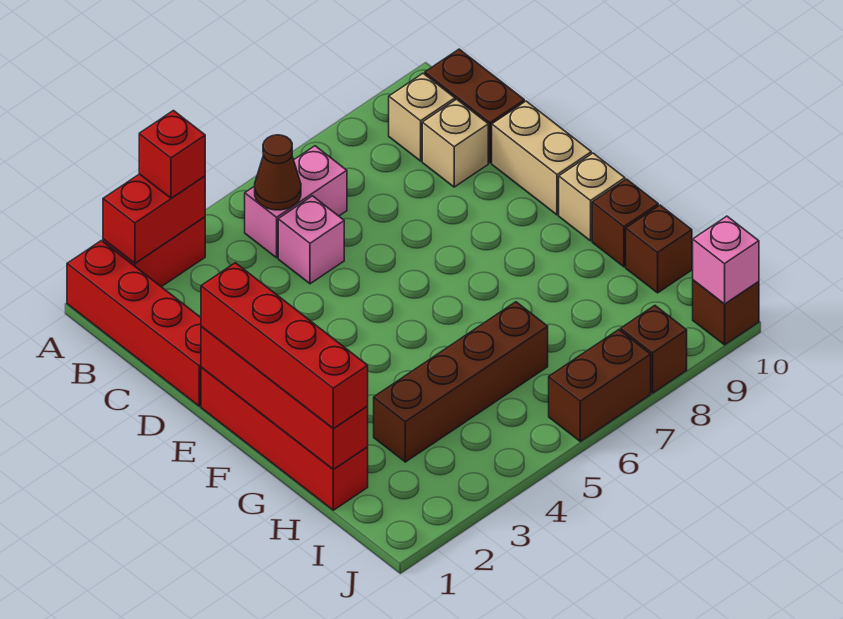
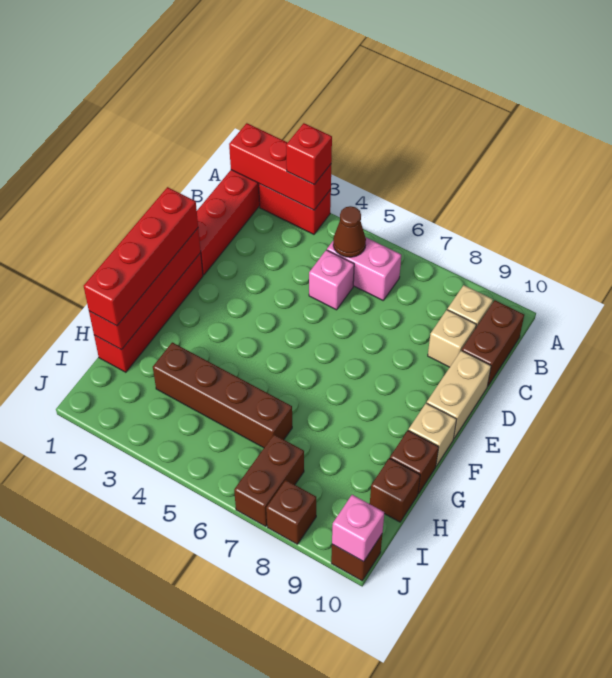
red 1x2 brick [103,174,205,263] -> red 1x3 brick [229,123,331,210]
brown 1x2 brick [549,330,651,441] -> brown 1x2 brick turned to [234,435,304,526]

